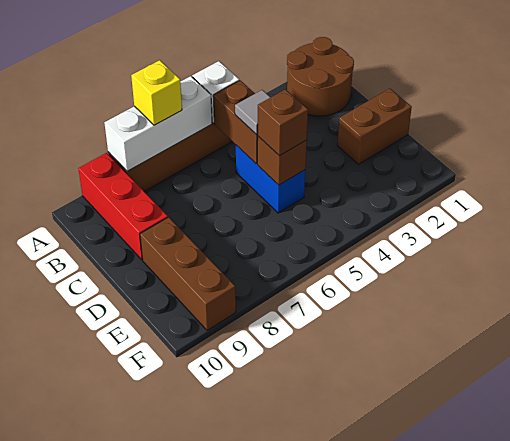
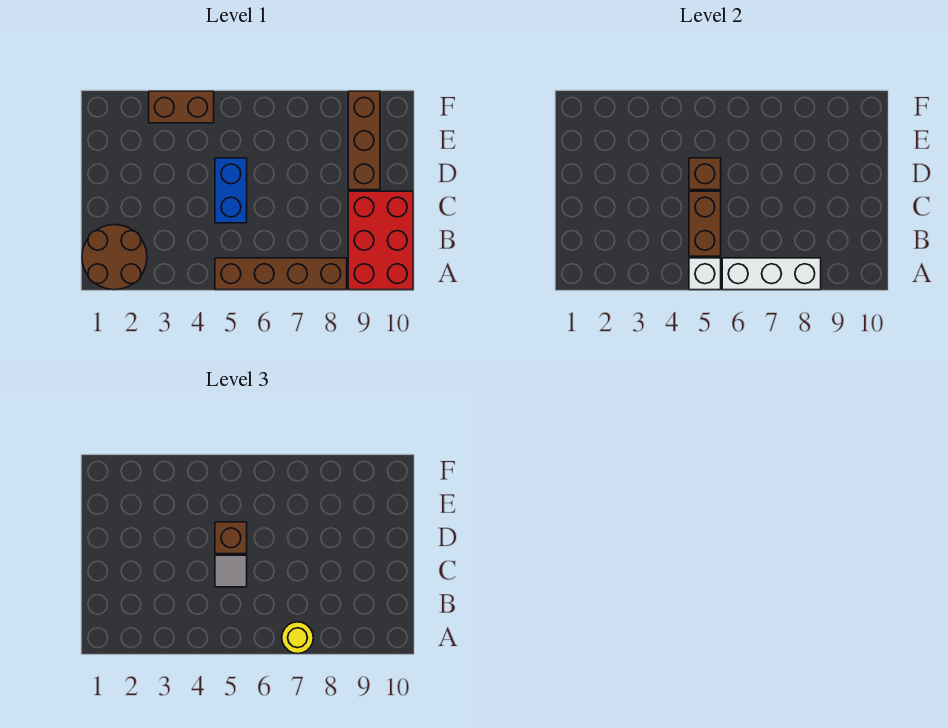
yellow 1x1 brick [131,60,182,125] -> yellow 1x1 round brick [282,622,313,654]
red 1x3 brick [78,153,168,260] -> red 2x3 brick [348,191,413,290]
brown 1x2 brick [337,89,412,164] -> brown 1x2 brick moved to [149,91,214,123]

